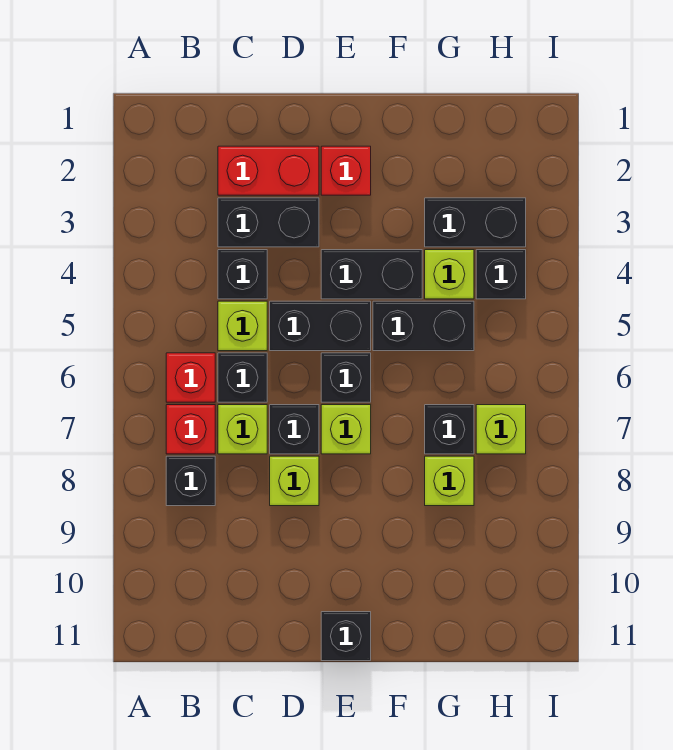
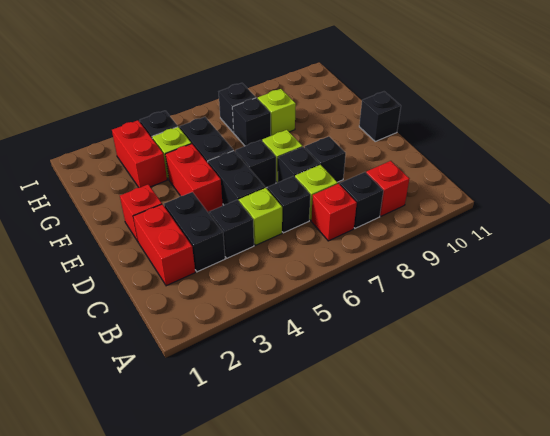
red 1x1 brick [166,353,215,402] -> red 1x1 brick moved to [366,161,409,216]
lime 1x1 brick [270,456,319,506] -> black 1x1 brick [305,136,346,182]
black 1x2 brick [321,250,422,299] -> red 1x2 brick [165,144,223,212]
black 1x2 brick [425,198,526,247] -> red 1x2 brick [112,120,167,188]
lime 1x1 brick [476,405,526,454] -> black 1x1 brick [219,83,256,133]

